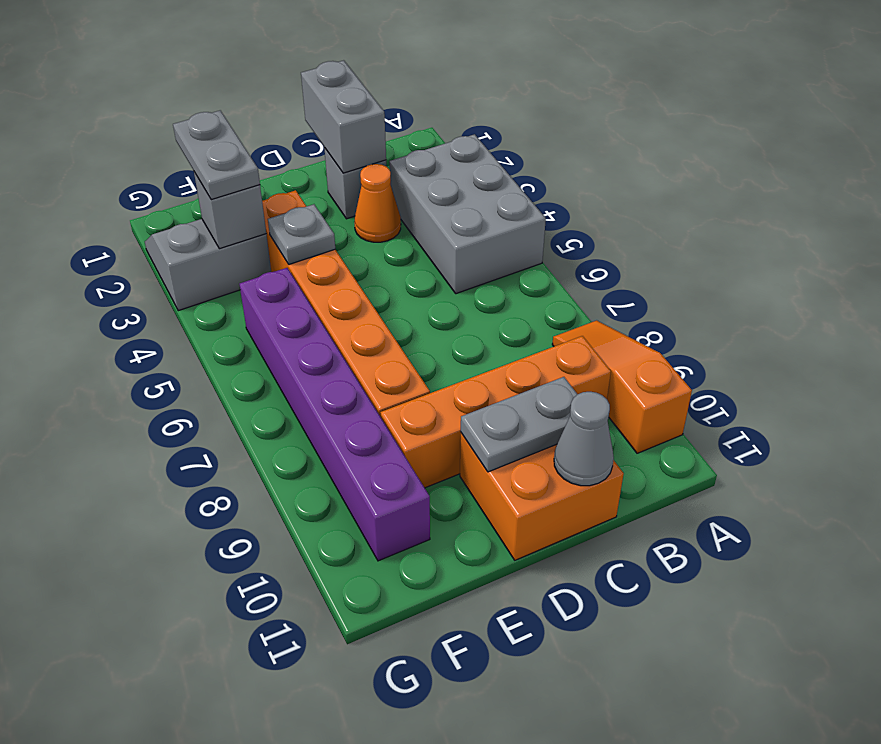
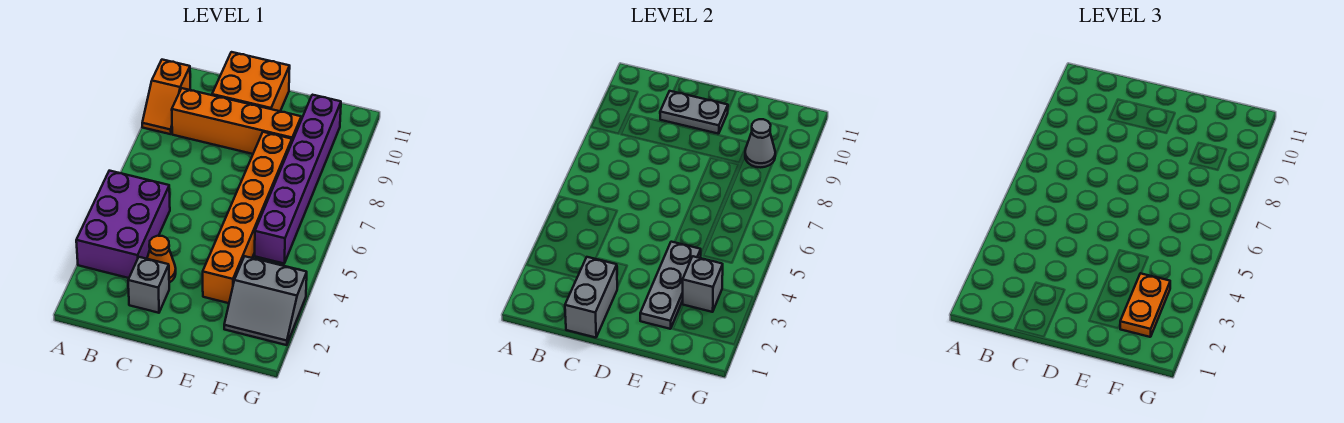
grey 2x3 brick [389,134,546,294] -> purple 2x3 brick [76,171,170,278]
orange 1x3 slope [552,320,692,453] -> orange 1x2 slope [142,60,190,134]
grey 1x1 cone [554,392,614,486] -> grey 1x1 cone moved to [745,119,775,167]
grey 1x1 plate [268,204,335,264] -> grey 1x3 plate [640,242,701,329]
grey 1x2 plate [173,111,260,200] -> orange 1x2 plate [1120,273,1170,337]

